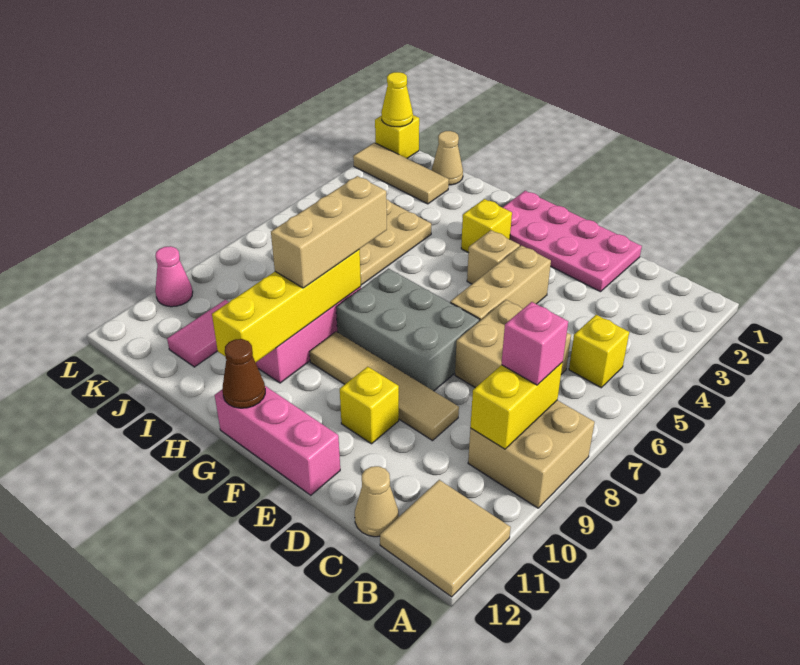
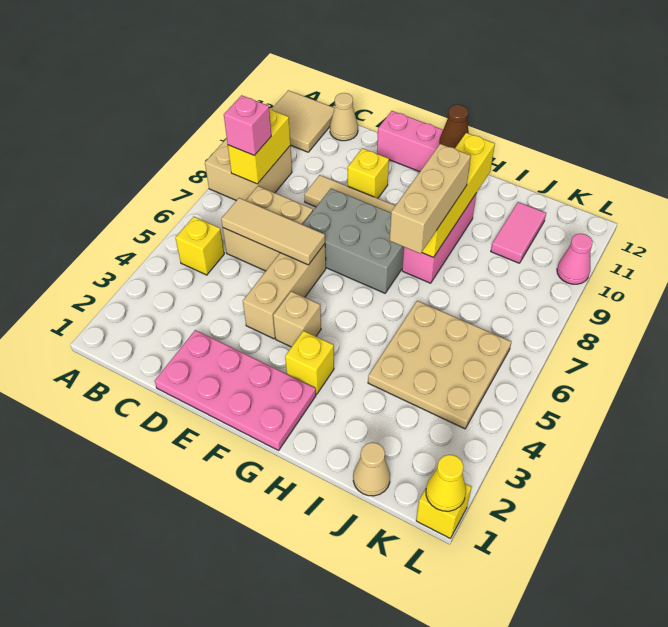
tan 1x3 tile [353,143,449,204] -> tan 1x3 tile moved to [221,198,325,265]

